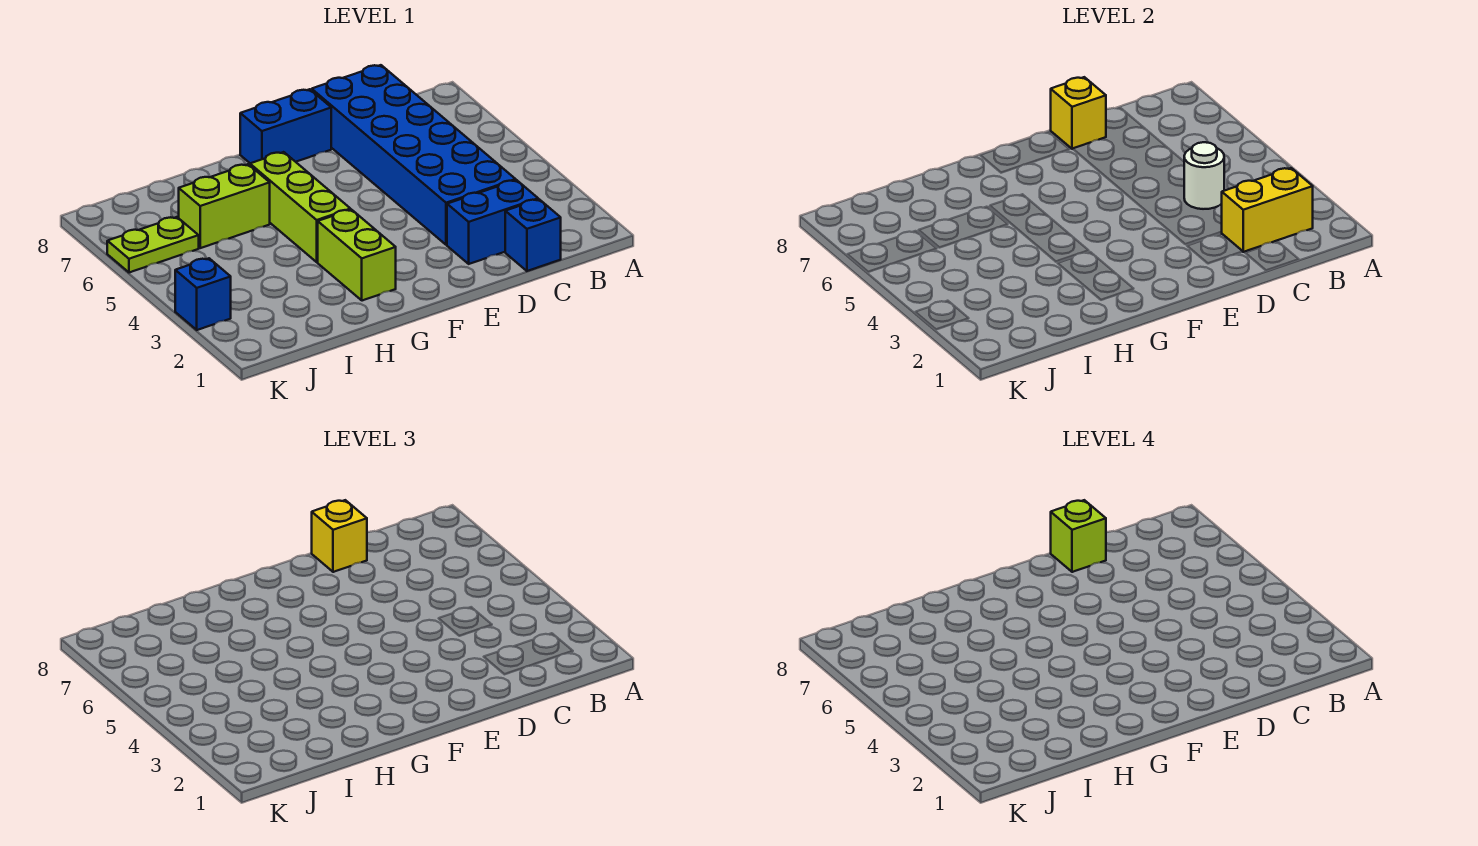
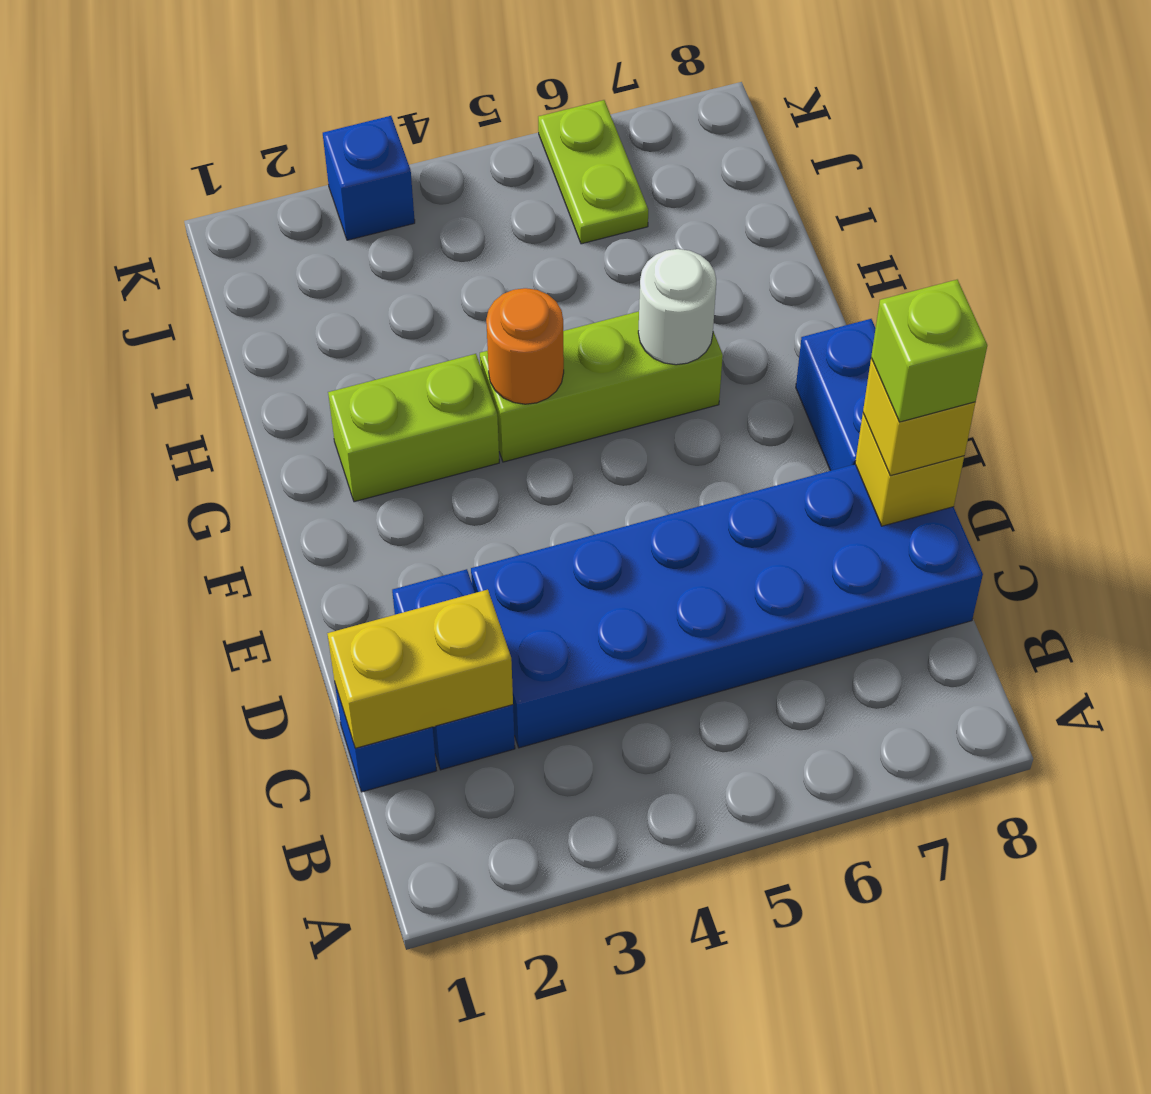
yellow 1x2 brick [1222,168,1313,252] -> yellow 1x2 brick turned to [327,590,513,748]
white 1x1 round brick [1184,142,1224,209] -> white 1x1 round brick moved to [638,249,716,365]
none -> orange 1x1 round brick [486,288,564,404]
lime 1x2 brick [179,164,270,248] -> none

